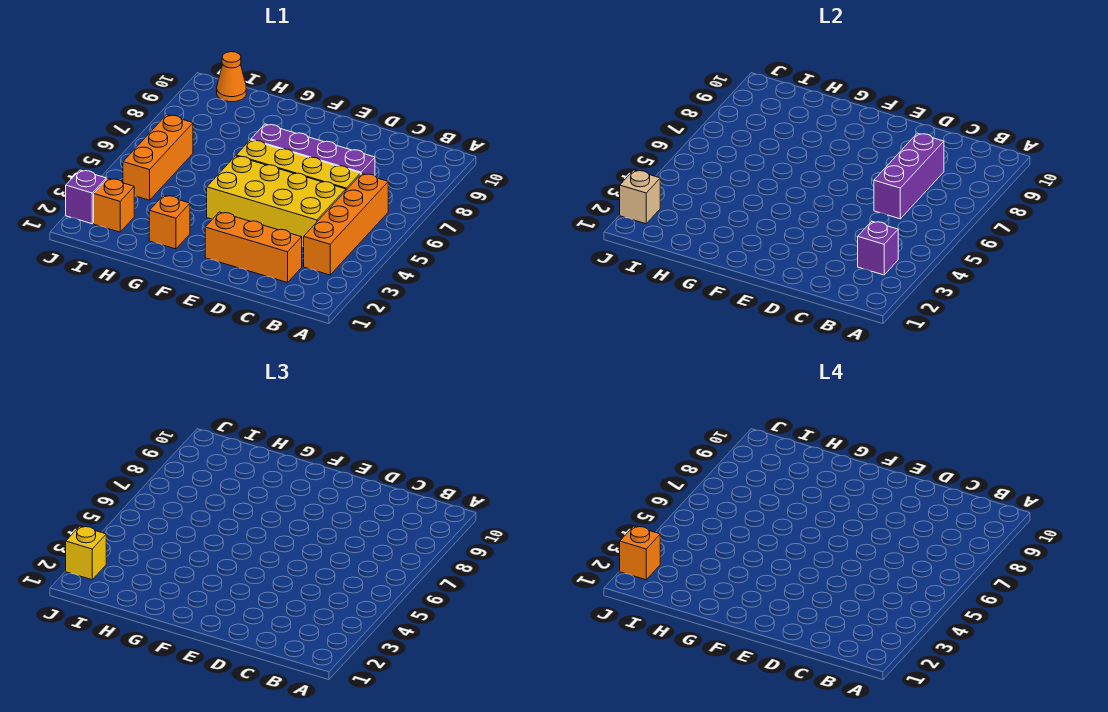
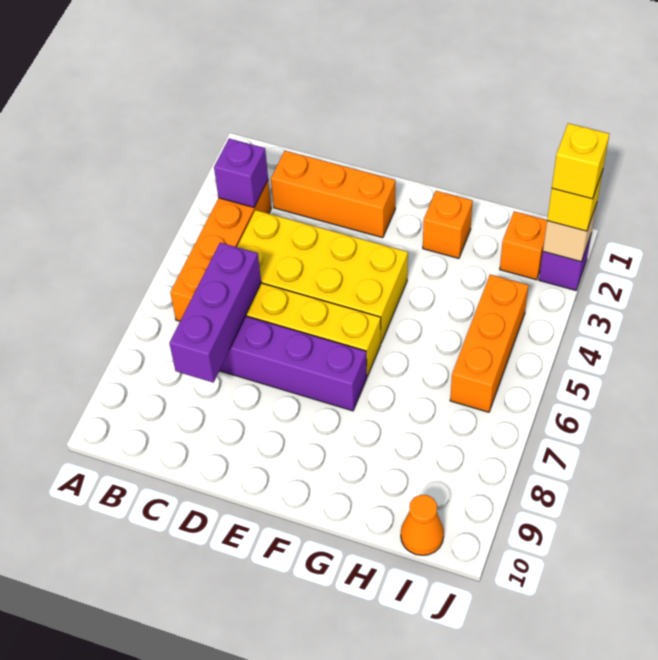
orange 1x1 brick [620,526,660,580] -> yellow 1x1 brick [552,123,609,199]

